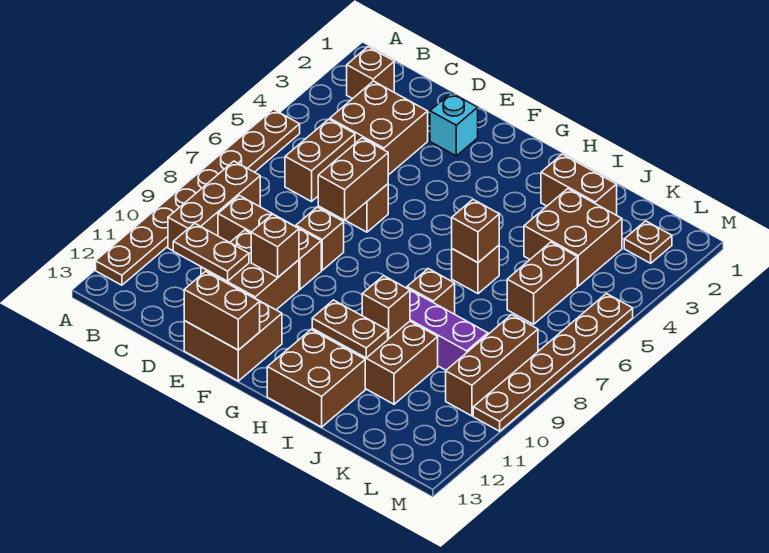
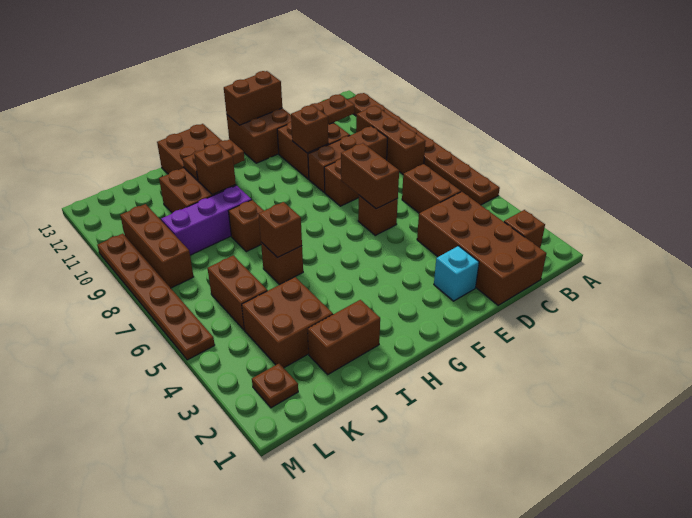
brown 2x2 brick [330,81,428,175] -> brown 2x4 brick [417,192,546,305]

